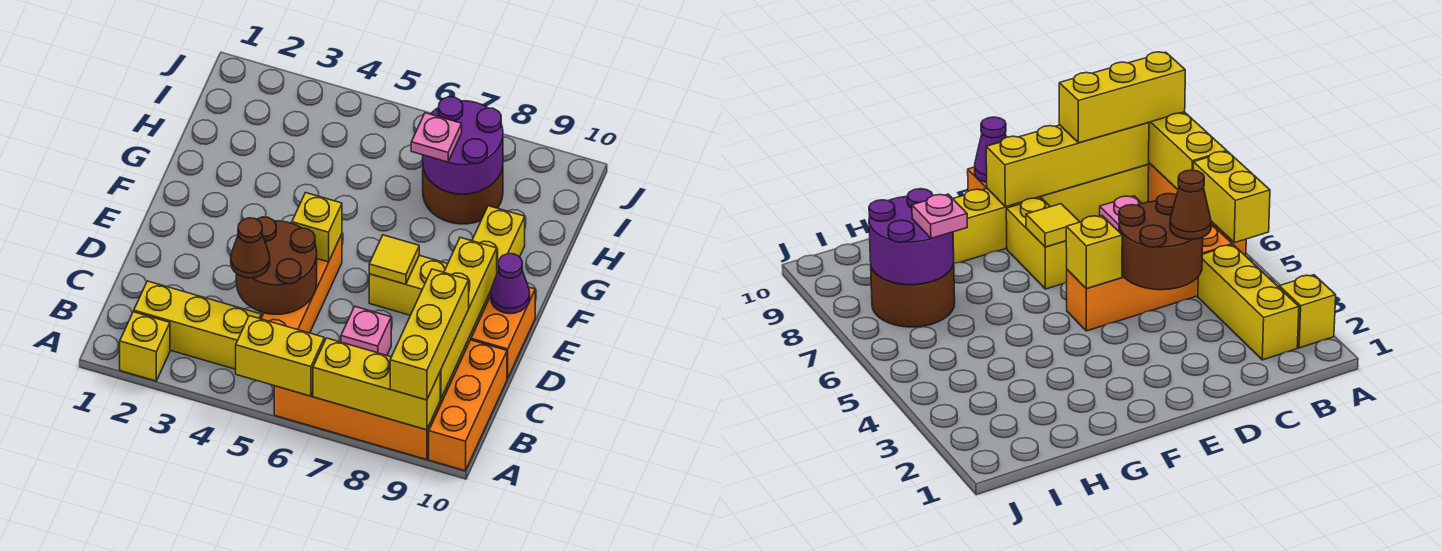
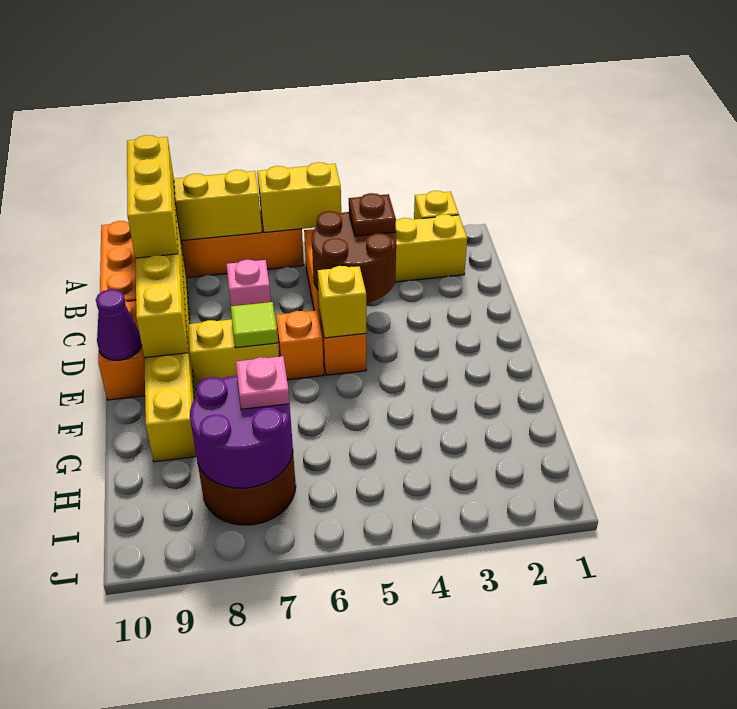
brown 1x1 cone [231,218,270,278] -> brown 1x1 plate [349,193,396,236]
none -> orange 1x1 brick [276,310,324,380]
yellow 1x1 tile [369,235,419,284] -> lime 1x1 tile [231,302,278,348]

